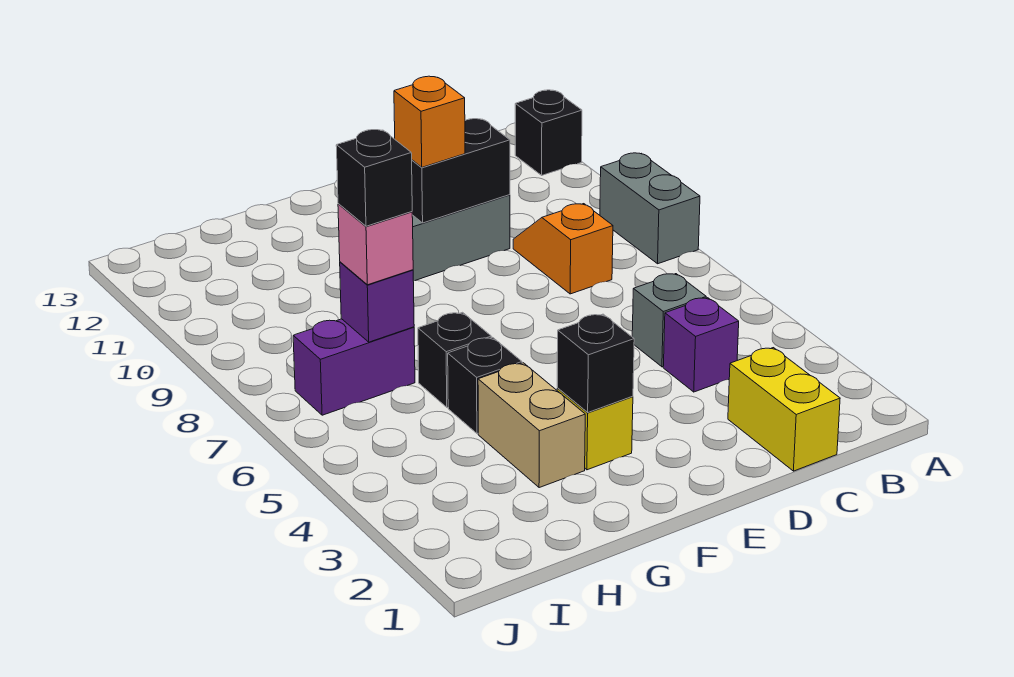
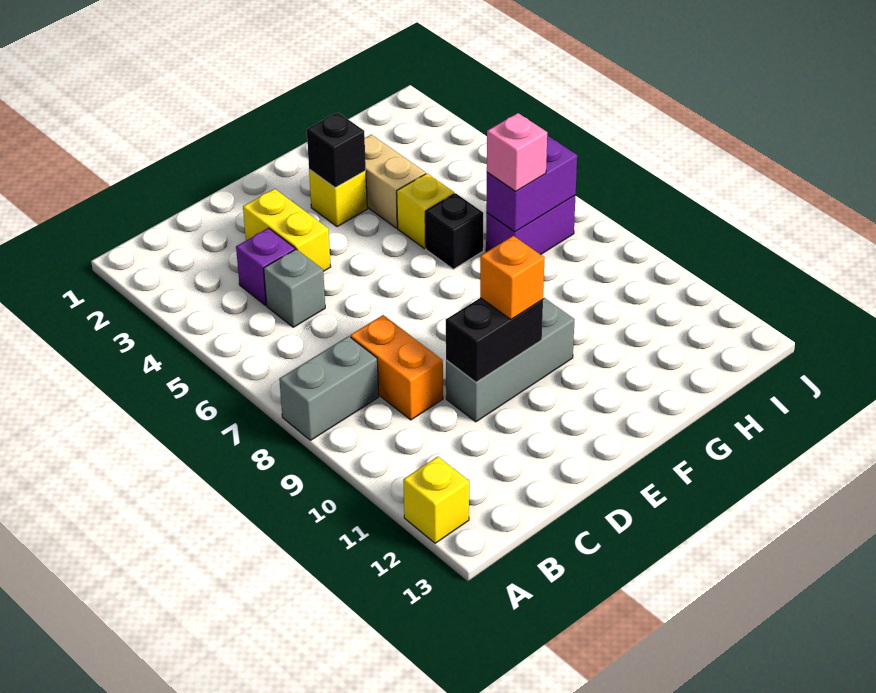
grey 1x2 brick [600,153,700,264] -> grey 1x2 brick turned to [279,336,379,440]
black 1x1 brick [515,90,582,175] -> yellow 1x1 brick [403,457,469,543]
yellow 1x2 brick [728,348,840,471] -> yellow 1x2 brick moved to [243,189,331,271]
orange 1x2 slope [513,204,613,294] -> orange 1x2 brick [350,315,443,420]
black 1x1 brick [448,337,522,434] -> yellow 1x1 brick [397,173,454,248]
purple 1x1 brick [340,262,414,342] -> purple 1x2 brick [486,136,577,232]
black 1x1 brick [336,130,412,226] -> none

